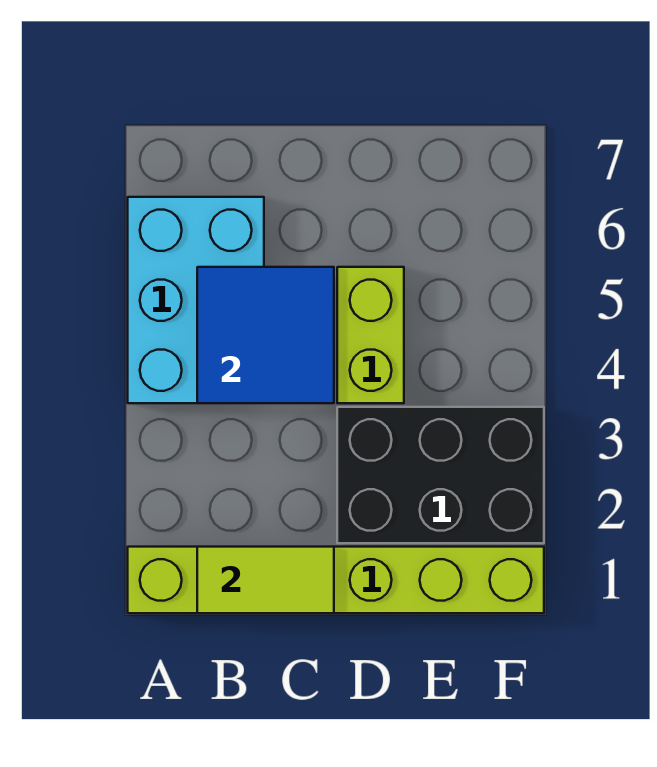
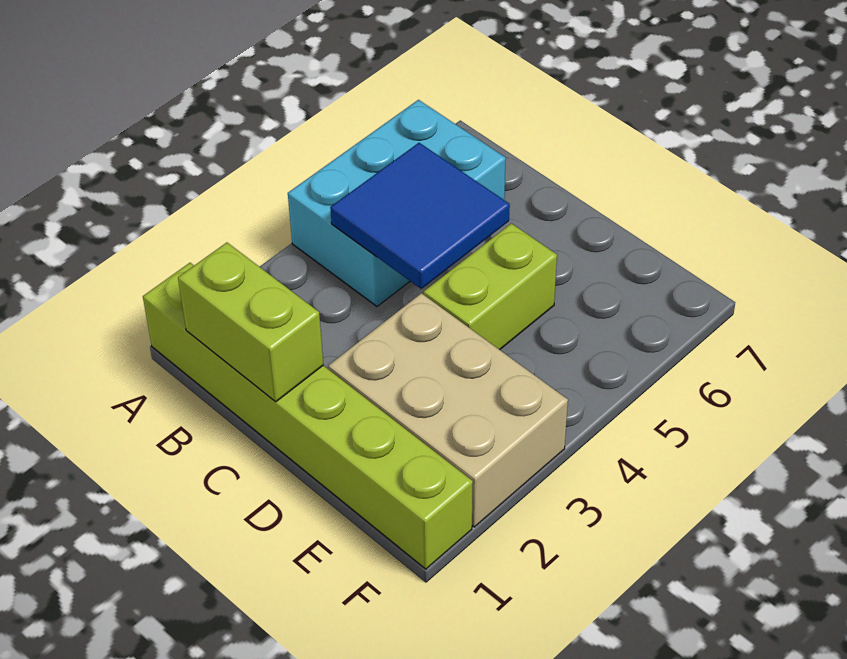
lime 1x2 tile [197,547,334,613] -> lime 1x2 brick [178,243,323,402]
black 2x3 brick [337,407,544,543] -> tan 2x3 brick [328,293,568,527]

